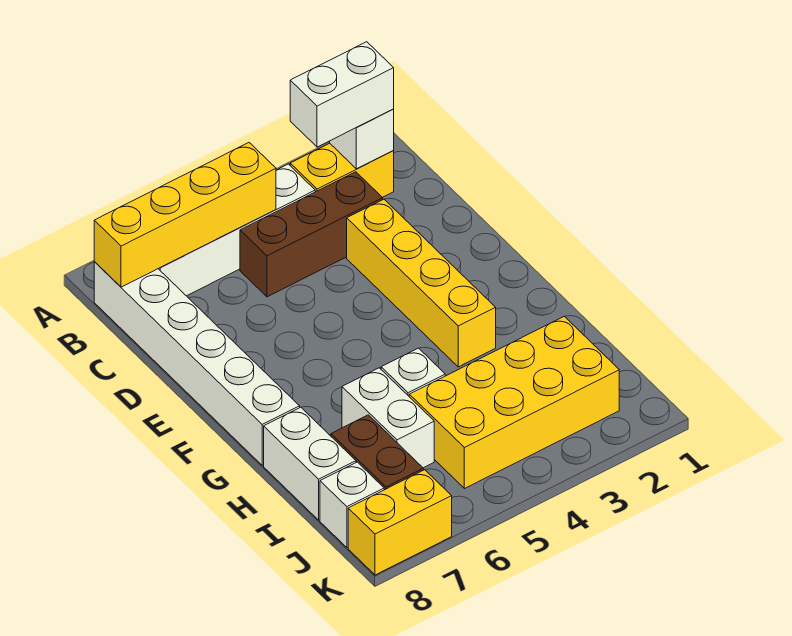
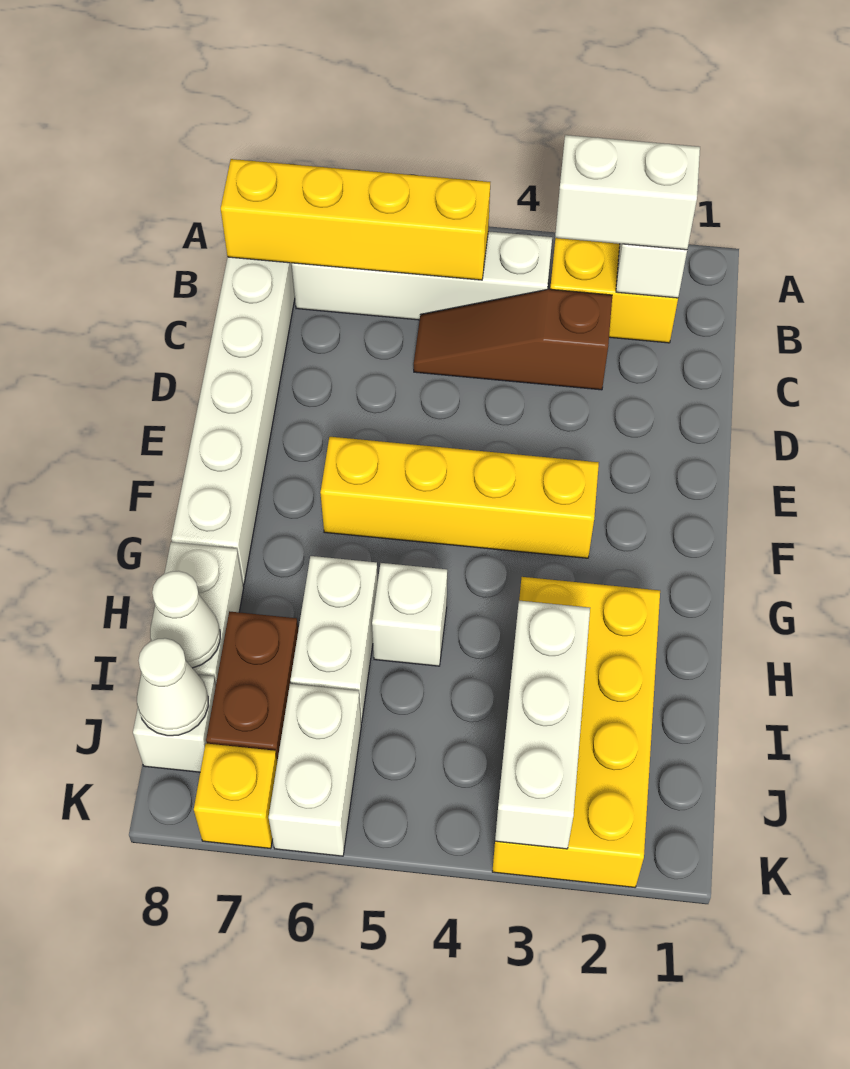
brown 1x3 brick [240,172,383,297] -> brown 1x3 slope [414,289,612,390]
yellow 1x4 brick [347,199,496,367] -> yellow 1x4 brick turned to [320,437,599,558]
yellow 2x4 brick [409,316,619,489] -> yellow 2x4 brick turned to [492,577,660,887]
none -> white 1x3 brick [495,601,590,849]
none -> white 1x1 cone [150,571,220,668]
none -> white 1x2 brick [269,684,361,856]
none -> white 1x1 cone [137,638,208,736]
yellow 1x2 brick [348,470,452,575] -> yellow 1x1 brick [194,743,277,849]

